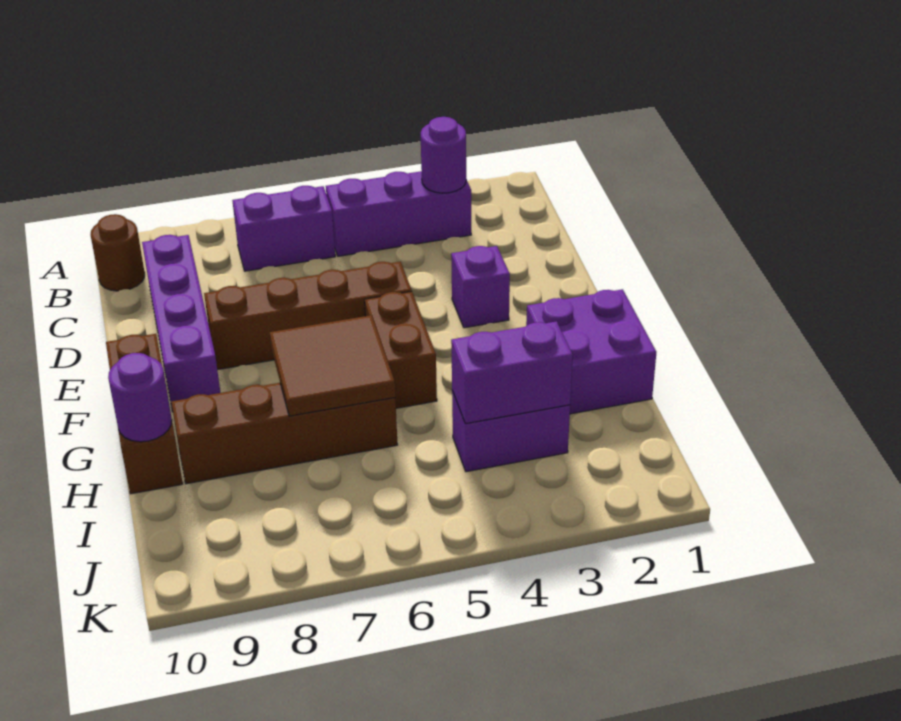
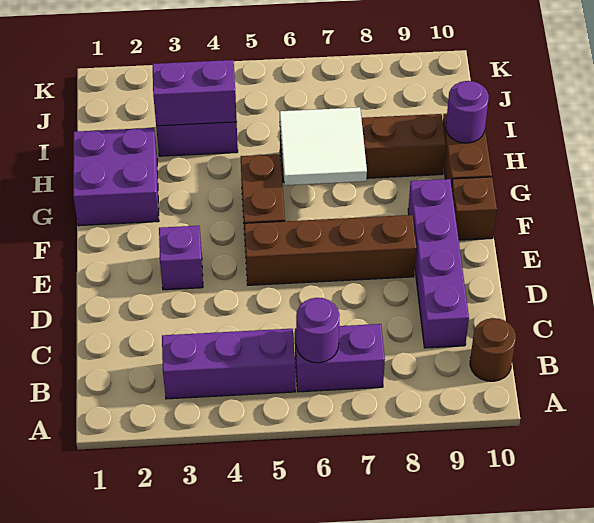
purple 1x1 round brick [421,117,466,193] -> purple 1x1 round brick moved to [296,298,340,363]
brown 2x2 tile [270,315,395,416] -> white 2x2 tile [280,107,367,185]

